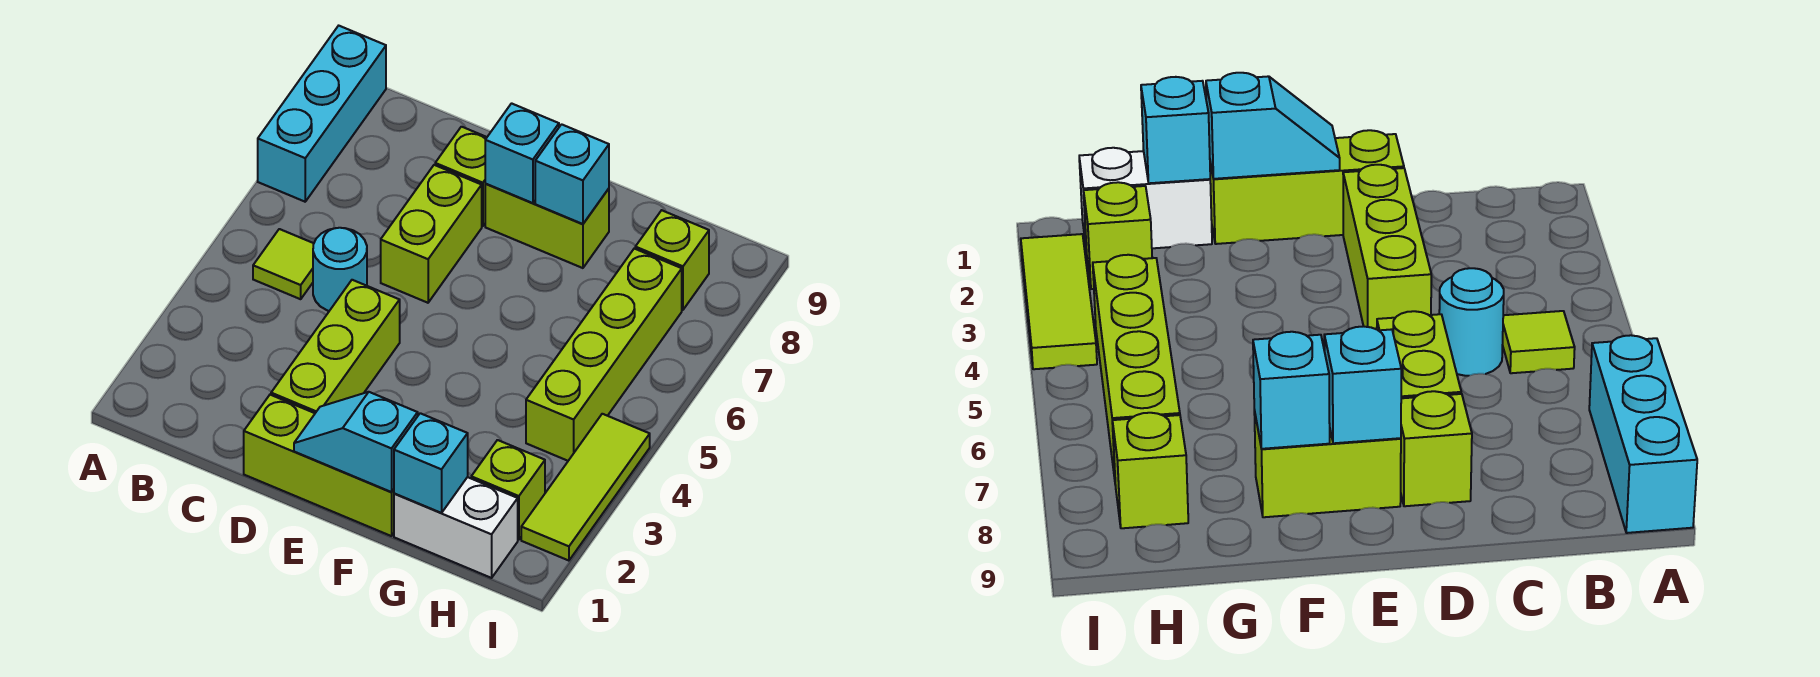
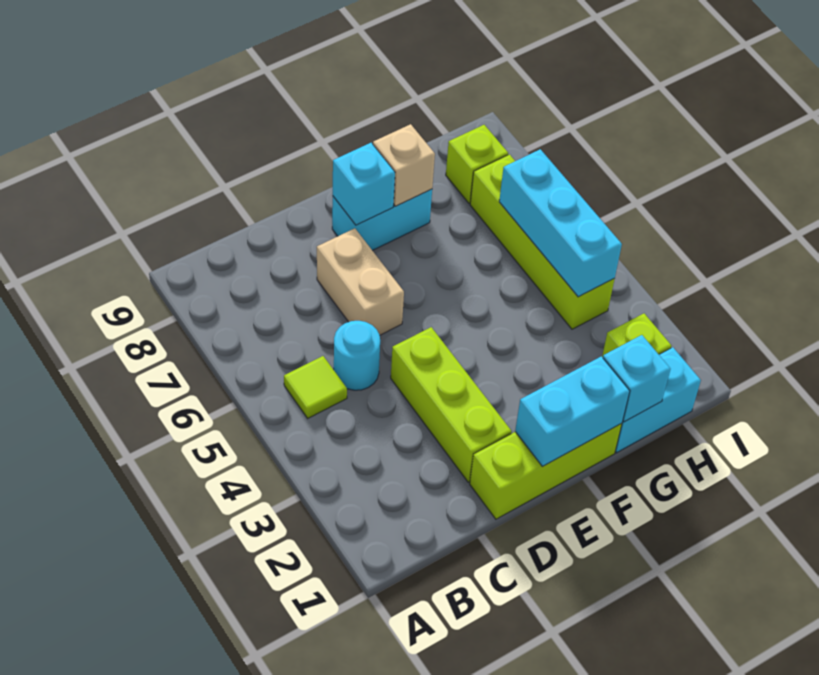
cyan 1x3 brick [258,26,386,202] -> cyan 1x3 brick moved to [499,149,622,297]
lime 1x2 brick [381,165,482,303] -> tan 1x2 brick [317,228,404,335]
lime 1x1 brick [435,127,487,226] -> none
cyan 1x2 slope [294,392,418,492] -> cyan 1x2 brick [515,356,630,467]
lime 1x2 brick [485,184,609,268] -> cyan 1x2 brick [332,189,432,250]
cyan 1x1 brick [535,124,609,224] -> tan 1x1 brick [373,124,435,206]
white 1x2 brick [394,477,518,578] -> cyan 1x2 brick [615,347,701,453]
lime 1x3 tile [521,414,650,561] -> none

